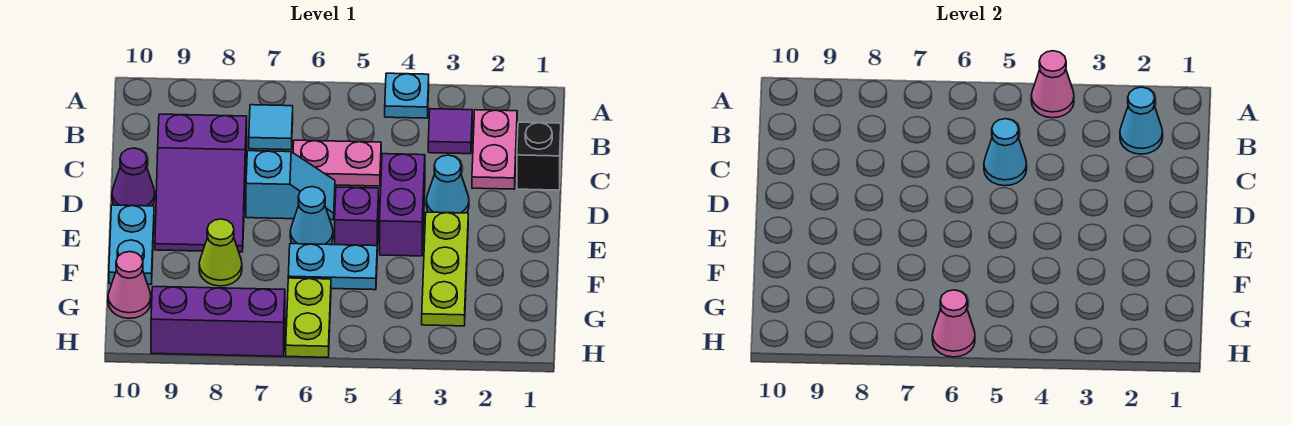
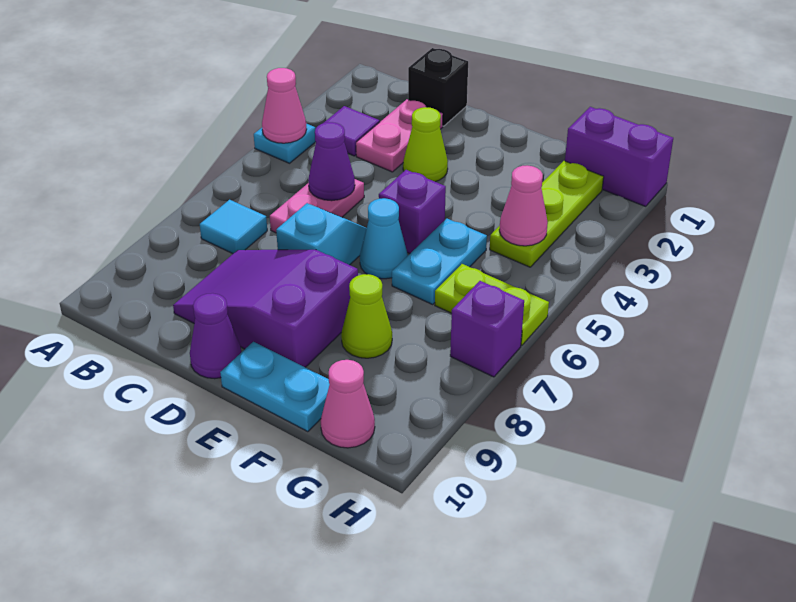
pink 1x2 plate [472,110,517,189] -> pink 1x2 plate turned to [356,99,443,172]
cyan 1x1 cone [1120,87,1163,154] -> none
cyan 1x1 cone [984,119,1027,186] -> purple 1x1 cone [308,122,355,201]
purple 2x3 slope [155,114,247,252] -> purple 2x3 slope turned to [173,250,358,367]
cyan 1x1 cone [426,155,469,213] -> lime 1x1 cone [403,107,448,182]
purple 1x2 brick [380,154,425,256] -> purple 1x2 brick moved to [565,107,673,206]
lime 1x3 plate [422,212,468,326] -> lime 1x3 plate turned to [490,161,604,267]
pink 1x1 cone [932,290,975,357] -> pink 1x1 cone moved to [499,165,548,246]
purple 1x3 brick [151,287,285,356] -> purple 1x1 brick [450,281,524,377]

